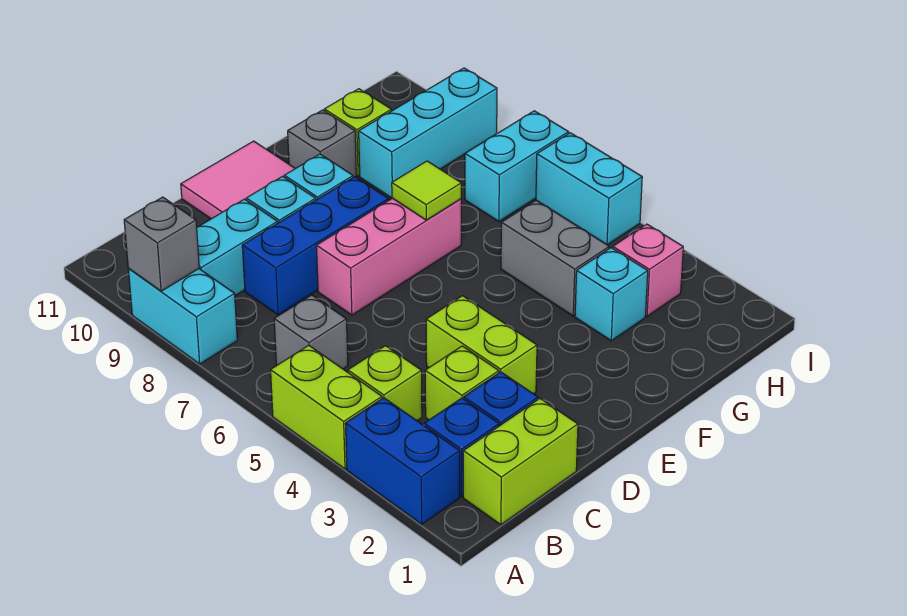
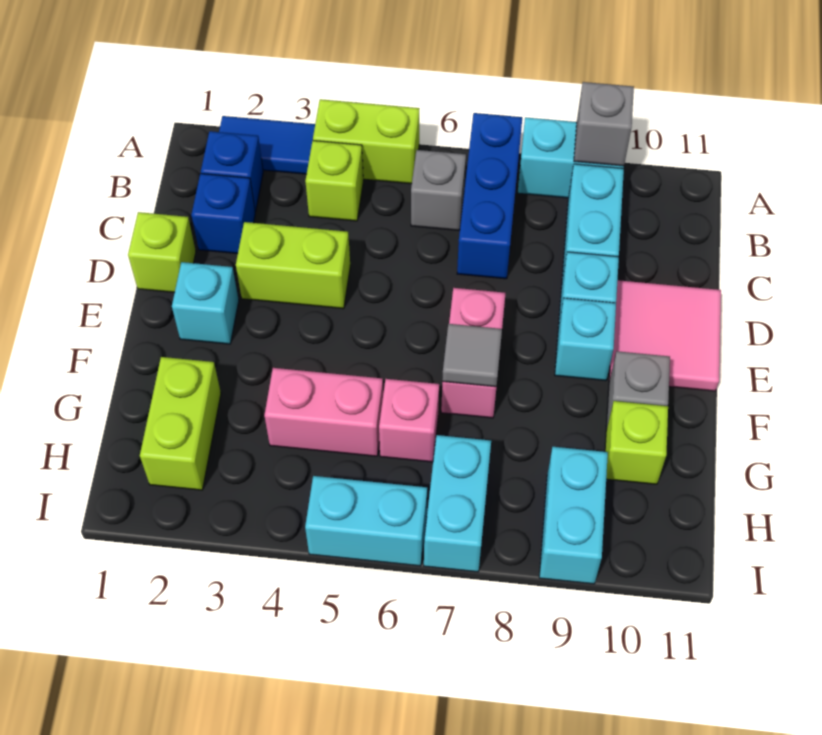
blue 1x2 brick [345,398,460,524] -> blue 1x2 tile [219,116,315,174]
lime 1x2 brick [463,399,578,525] -> lime 1x2 brick moved to [140,357,221,490]
lime 1x1 brick [425,346,499,420] -> lime 1x1 brick moved to [128,212,196,293]
blue 1x3 brick [242,177,389,315] -> blue 1x3 brick moved to [457,113,522,279]
pink 1x3 brick [316,198,461,315] -> pink 1x2 brick [441,288,506,418]
lime 1x1 tile [392,161,461,220] -> grey 1x1 tile [442,324,502,387]
cyan 1x1 brick [575,248,648,341] -> cyan 1x1 brick moved to [172,262,239,344]
grey 1x2 brick [501,201,609,316] -> pink 1x2 brick [264,368,383,456]
cyan 1x3 brick [359,68,497,198] -> cyan 1x2 brick [539,447,608,584]
pink 1x1 brick [613,224,683,316] -> pink 1x1 brick moved to [379,379,439,462]

